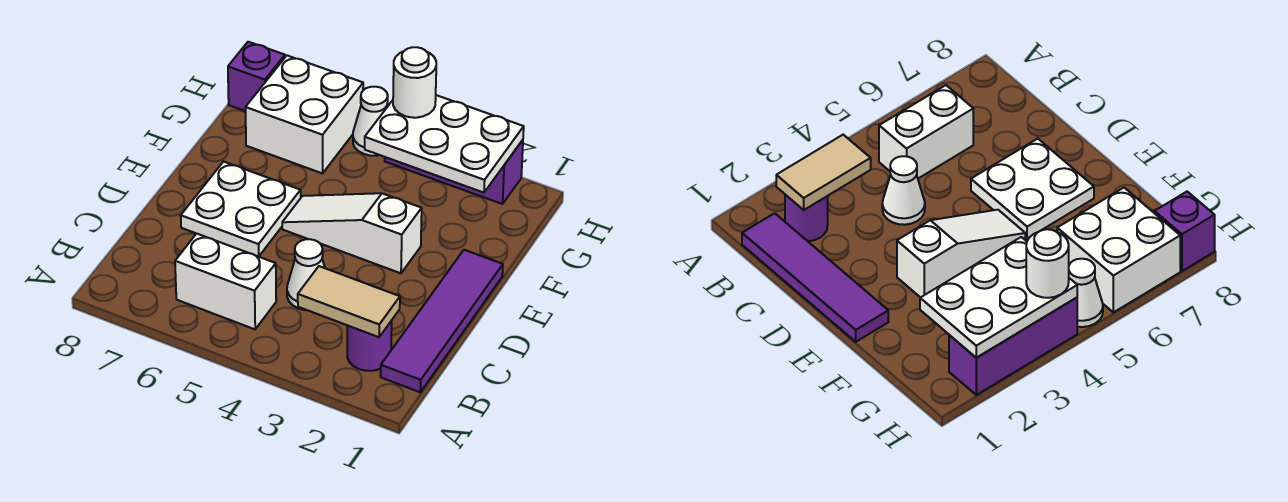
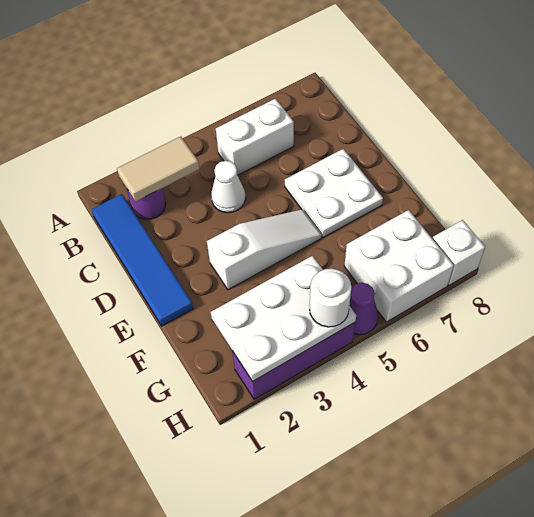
purple 1x4 tile [381,250,503,392] -> blue 1x4 tile [91,194,193,326]
white 1x1 cone [353,87,388,156] -> purple 1x1 cone [349,283,378,335]
purple 1x1 brick [228,42,285,111] -> white 1x1 brick [432,220,485,286]

